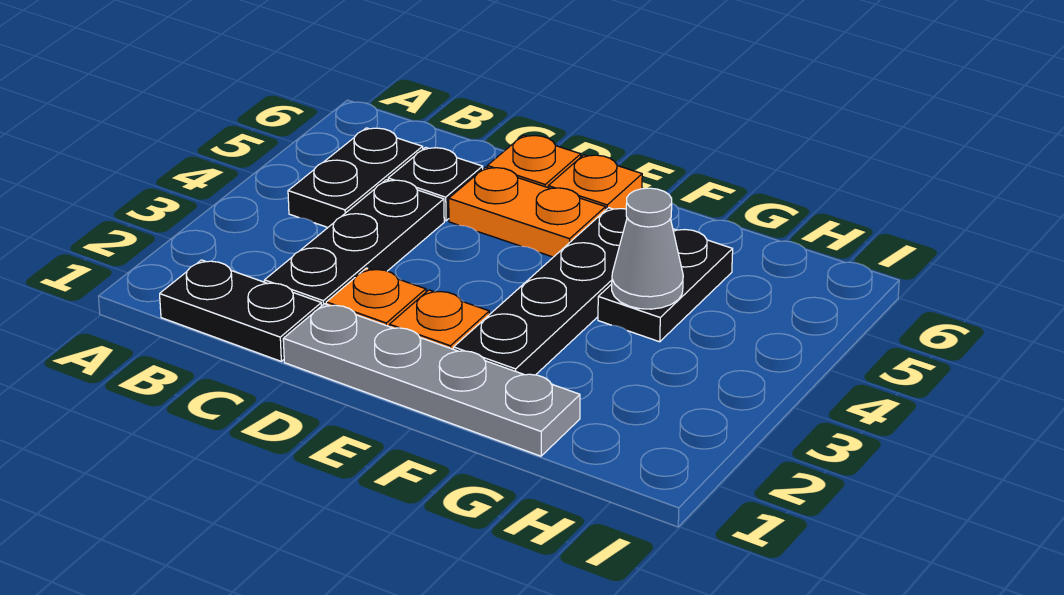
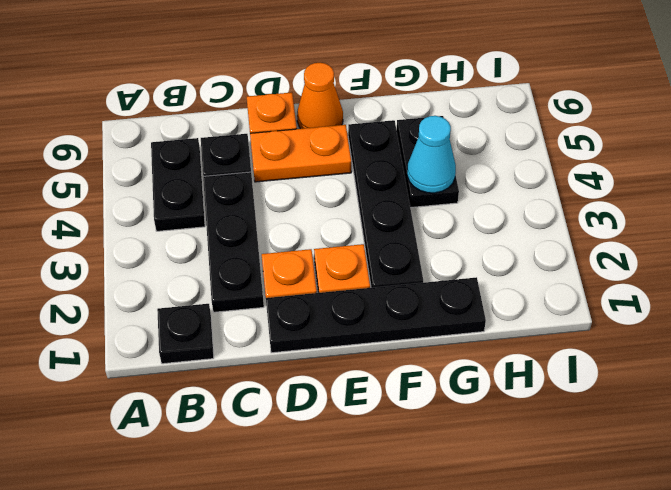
black 1x2 plate [160,260,321,361] -> black 1x1 plate [157,304,214,364]
grey 1x4 plate [283,304,580,456] -> black 1x4 plate [266,277,486,353]
orange 1x1 plate [548,155,642,209] -> orange 1x1 cone [297,63,343,129]
grey 1x1 cone [612,188,683,309] -> cyan 1x1 cone [407,116,456,193]

